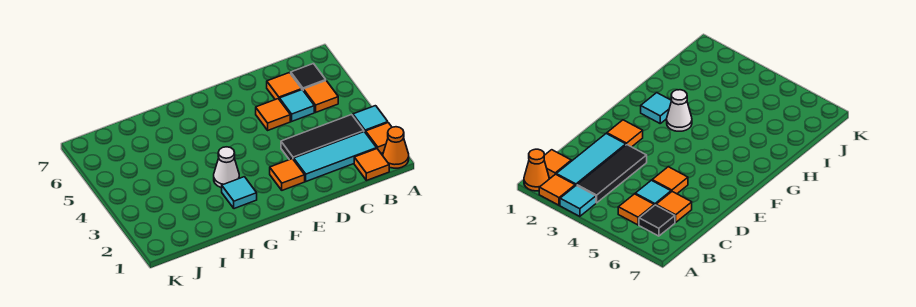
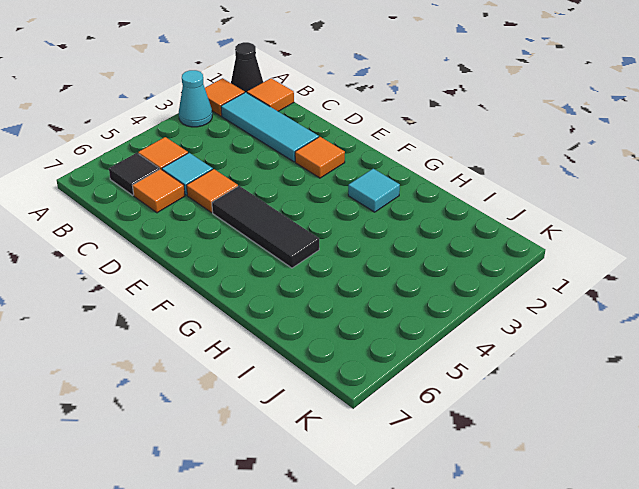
orange 1x1 cone [383,127,409,168] -> black 1x1 cone [231,42,263,93]
cyan 1x1 tile [353,106,388,133] -> cyan 1x1 cone [179,70,212,127]
black 1x3 tile [281,115,364,160] -> black 1x3 tile moved to [212,186,319,268]
white 1x1 cone [214,147,239,188] -> none

